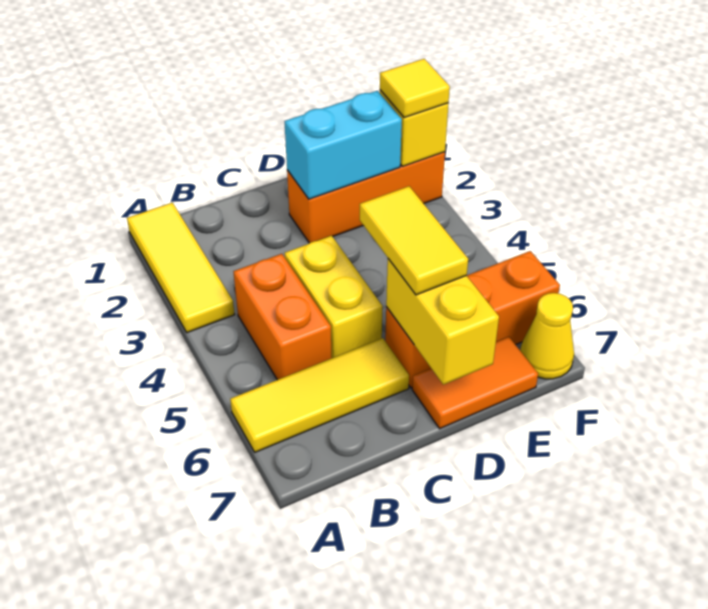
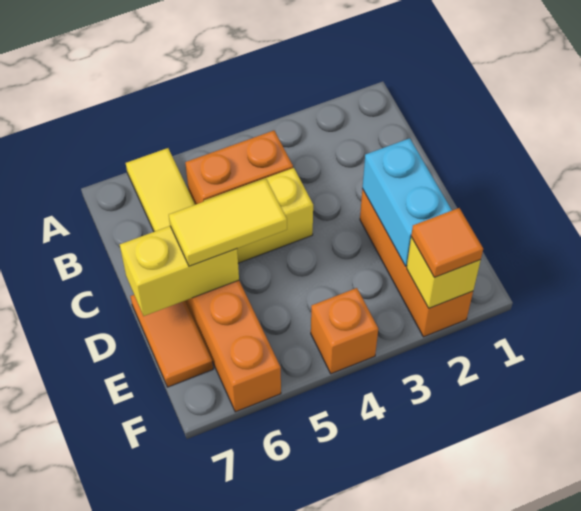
yellow 1x3 tile [127,203,235,333] -> none
yellow 1x1 tile [380,59,450,118] -> orange 1x1 tile [411,208,483,277]
none -> orange 1x1 brick [311,288,378,374]
yellow 1x1 cone [520,293,574,379] -> none

